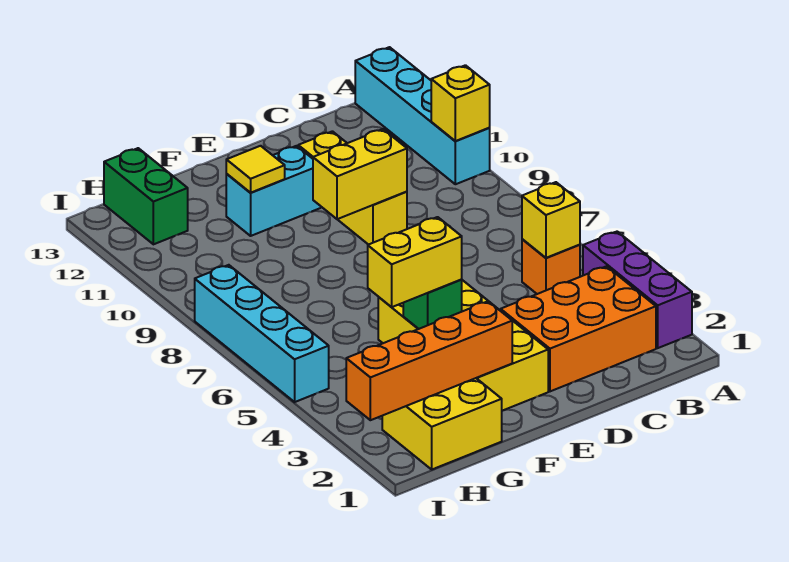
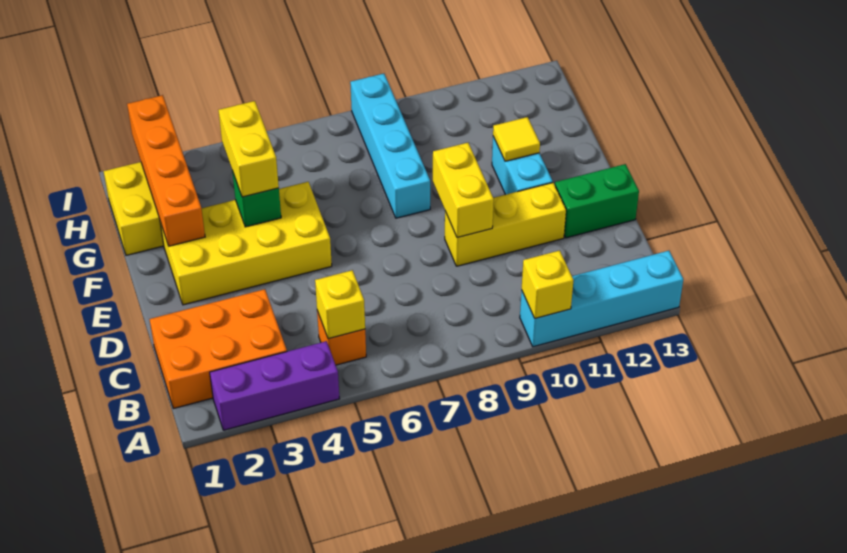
orange 2x3 brick [501,266,656,391] -> orange 2x3 brick turned to [150,289,287,409]
green 1x2 brick [104,148,188,244] -> green 1x2 brick moved to [555,164,639,238]
cyan 1x4 brick [195,265,329,402] -> cyan 1x4 brick turned to [350,74,430,218]

